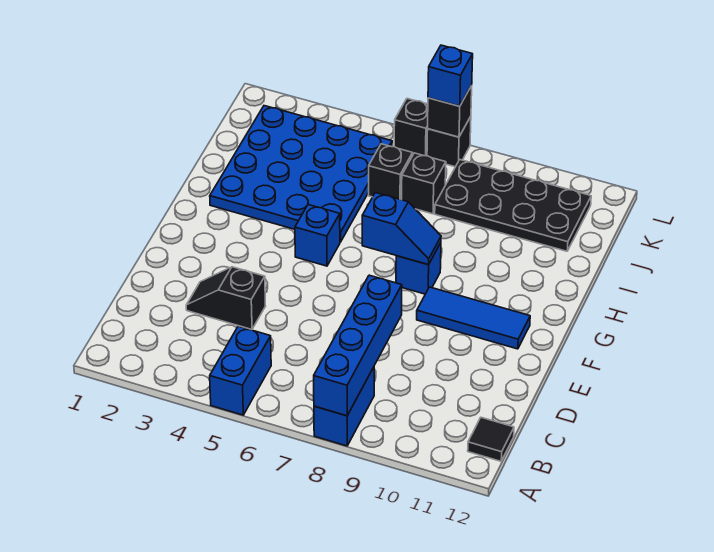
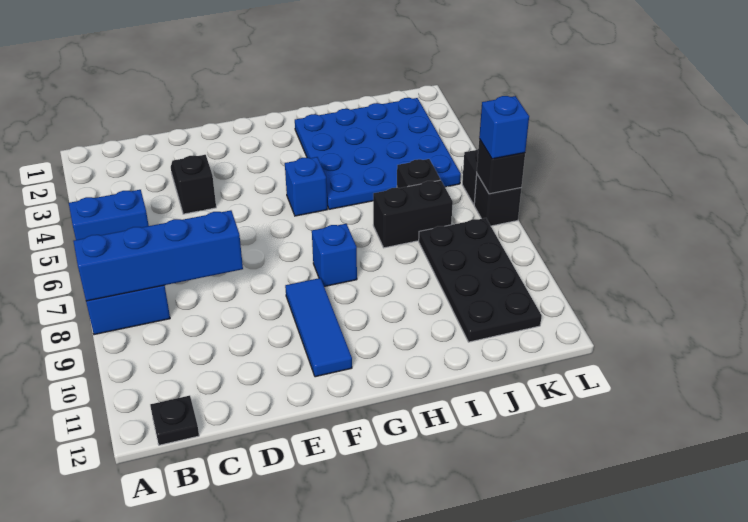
black 1x1 tile [468,417,514,461] -> black 1x1 plate [150,396,199,445]
blue 1x2 slope [362,193,441,265] -> none
black 1x1 brick [402,153,446,214] -> black 1x2 brick [373,180,453,248]

